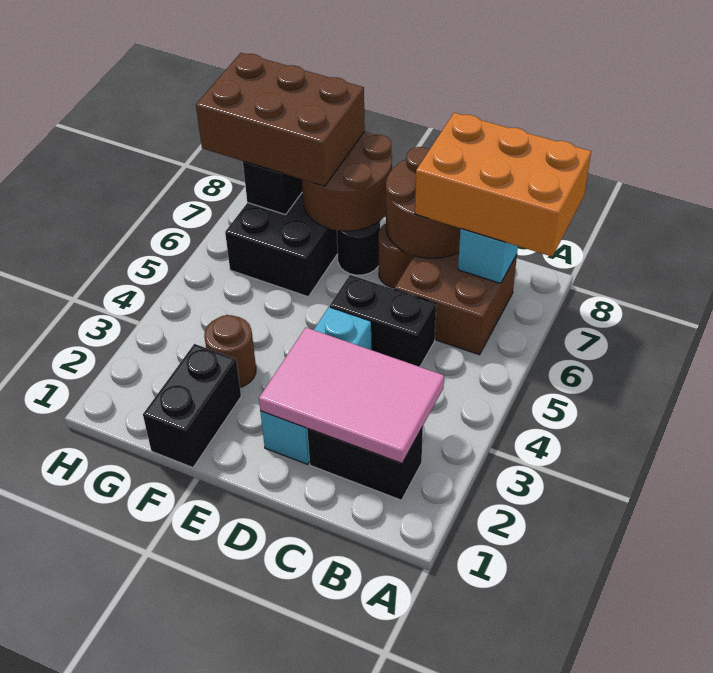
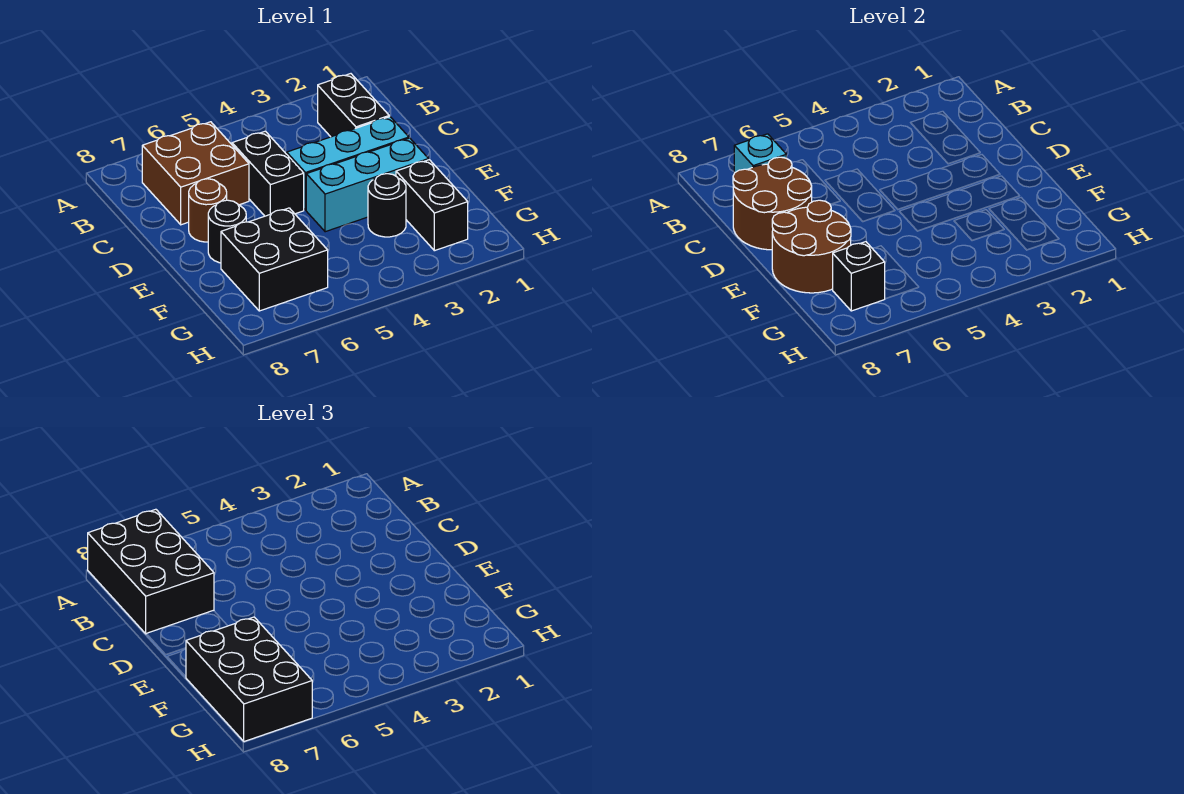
orange 2x3 brick [415,113,591,256] -> black 2x3 brick [88,509,214,634]
pink 2x3 tile [259,328,444,463] -> none
none -> cyan 1x3 brick [306,138,429,232]
black 1x2 brick [143,344,241,468] -> black 1x2 brick turned to [396,160,468,251]
brown 1x1 round brick [204,315,256,387] -> black 1x1 round brick [368,174,406,237]
brown 2x3 brick [196,53,365,186] -> black 2x3 brick [186,617,312,742]

